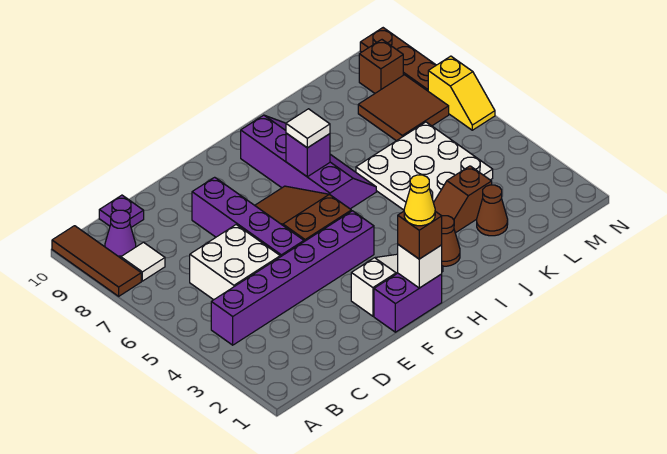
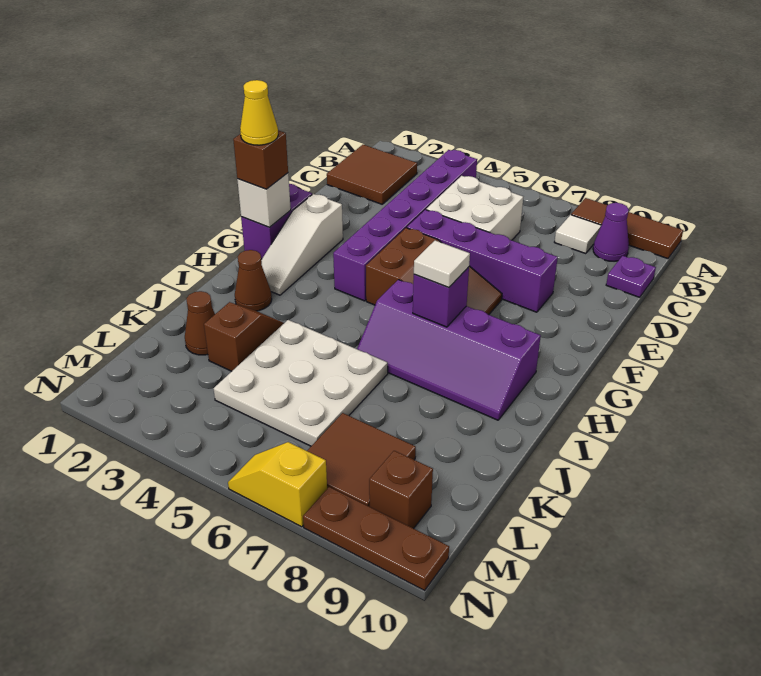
none -> brown 2x2 tile [327,145,417,204]

